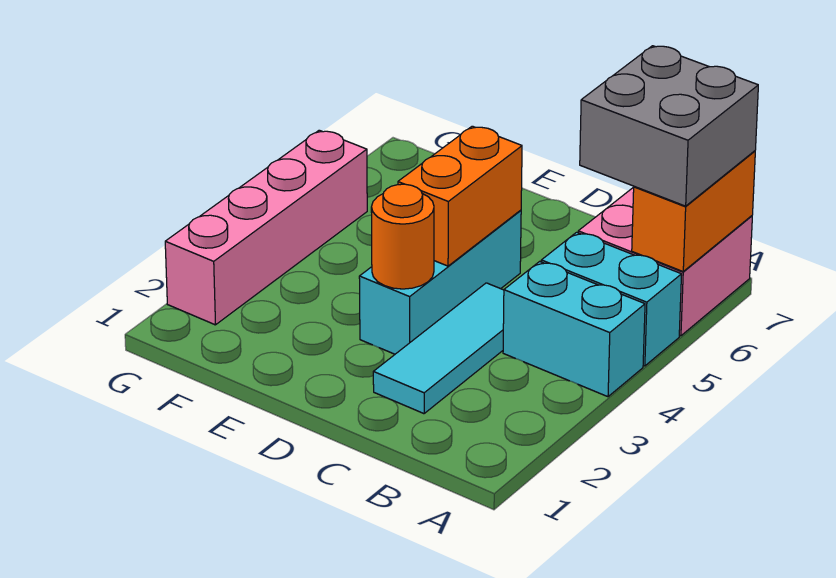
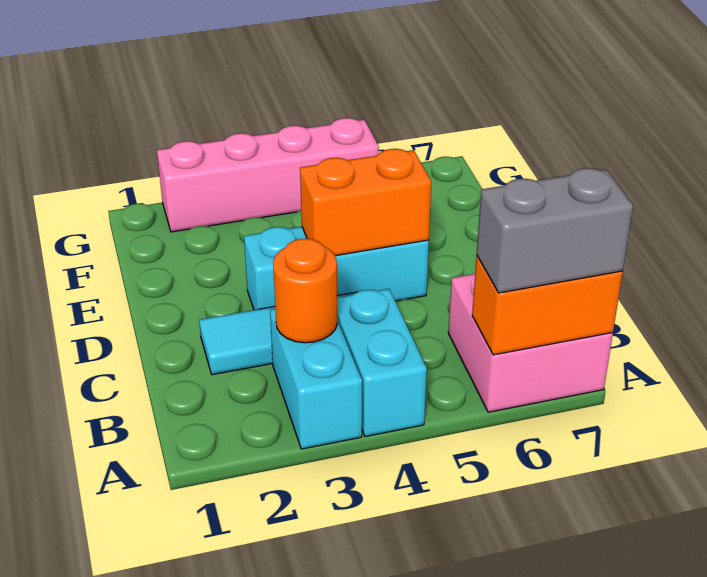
cyan 1x2 brick [541,232,682,366] -> cyan 1x2 brick moved to [270,309,362,449]
grey 2x2 brick [580,46,758,206] -> grey 1x2 brick [477,168,633,293]
orange 1x1 round brick [371,184,434,289] -> orange 1x1 round brick moved to [273,239,337,343]

